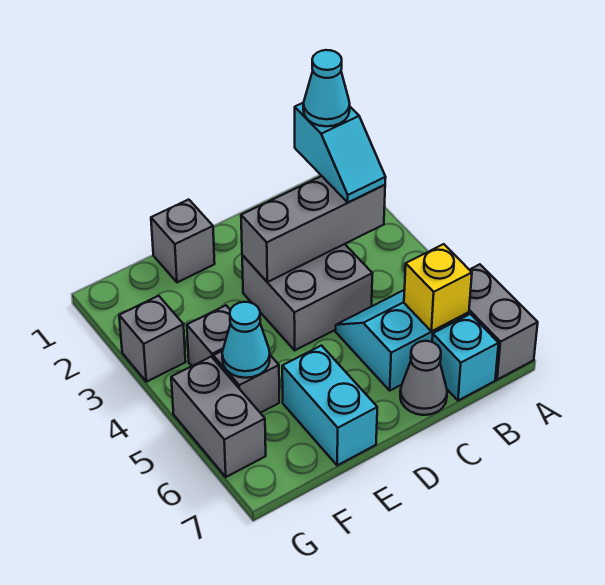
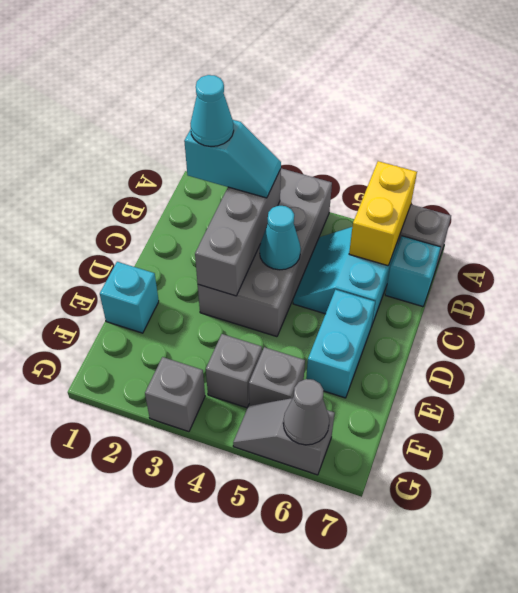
yellow 1x1 brick [404,244,472,331] -> yellow 1x2 brick [349,161,417,266]
grey 2x2 brick [242,244,373,350] -> grey 2x4 brick [198,168,332,337]
grey 1x1 cone [400,341,447,415] -> grey 1x1 cone moved to [283,379,329,445]
grey 1x1 brick [151,200,215,282] -> cyan 1x1 brick [100,262,159,333]
cyan 1x2 brick [282,346,377,465] -> cyan 1x2 brick turned to [306,290,375,398]
cyan 1x1 cone [222,302,270,378] -> cyan 1x1 cone moved to [260,206,301,270]
grey 1x2 brick [171,357,266,477] -> grey 1x2 slope [233,399,335,475]

